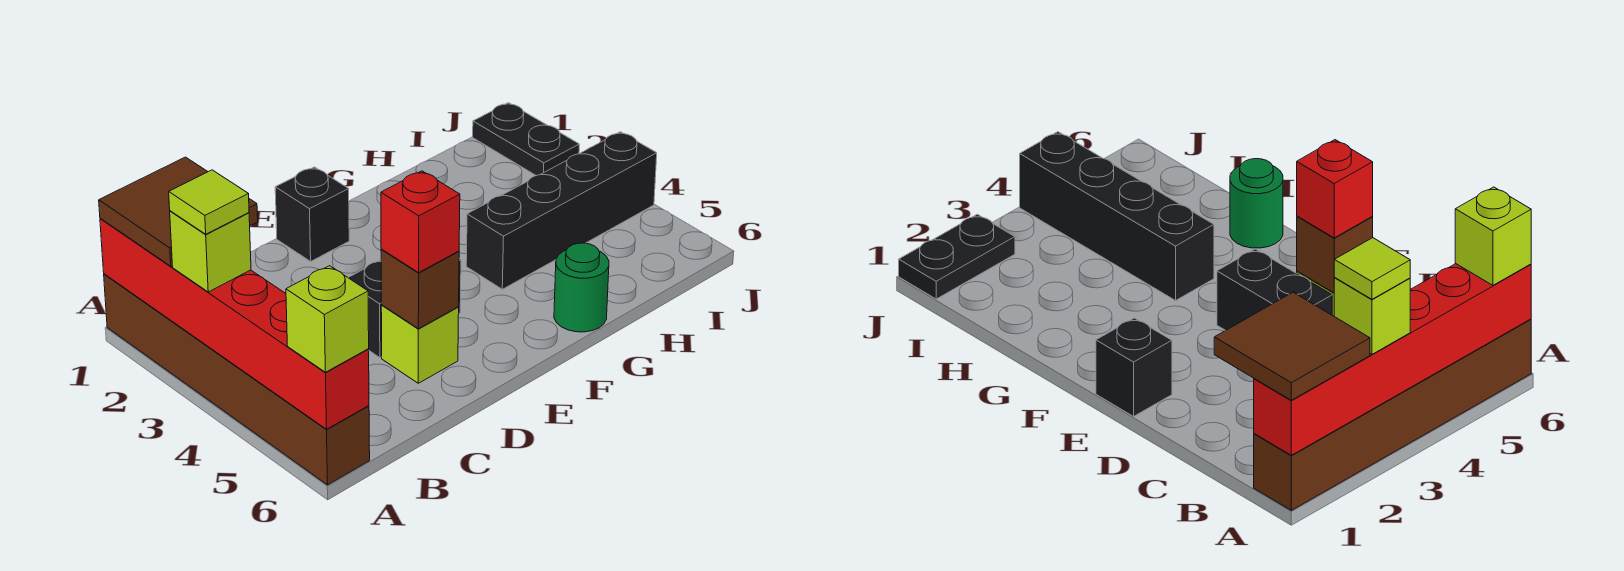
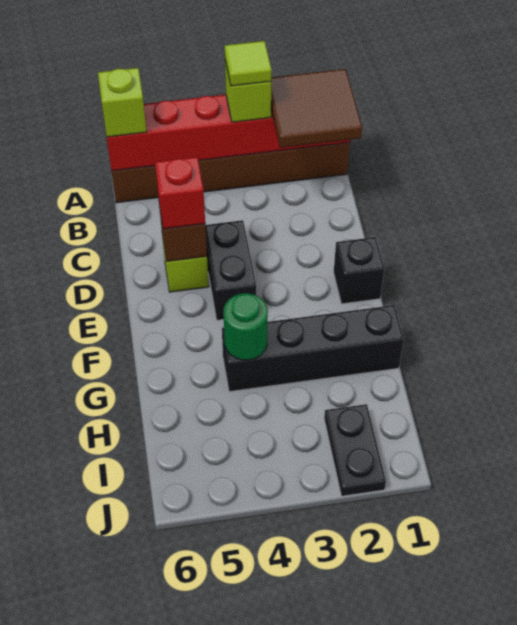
black 1x4 brick [466,132,657,289] -> black 1x4 brick turned to [222,305,404,392]
green 1x1 round brick [554,243,609,332] -> green 1x1 round brick moved to [224,293,268,360]
black 1x2 plate [473,103,579,176] -> black 1x2 plate turned to [324,404,386,496]

